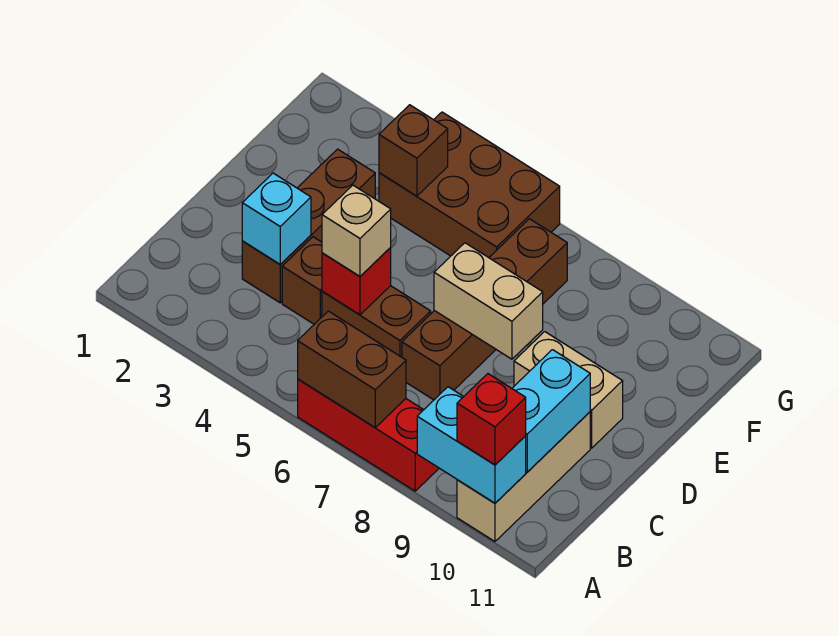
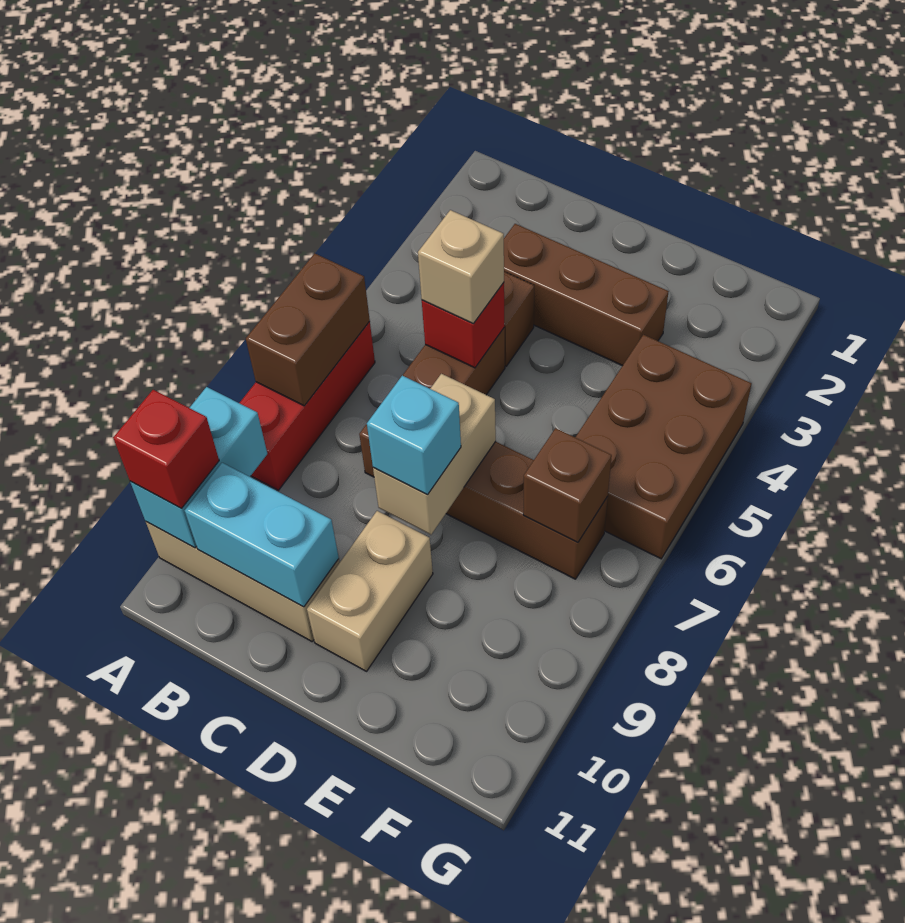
cyan 1x1 brick [242,173,311,264] -> cyan 1x1 brick moved to [367,375,461,495]
brown 1x1 brick [379,105,448,196] -> brown 1x1 brick moved to [523,428,612,543]

